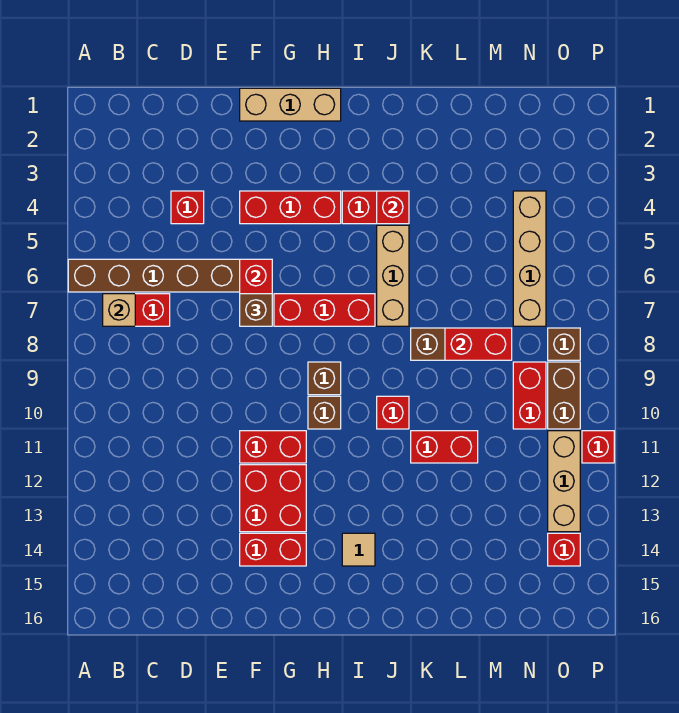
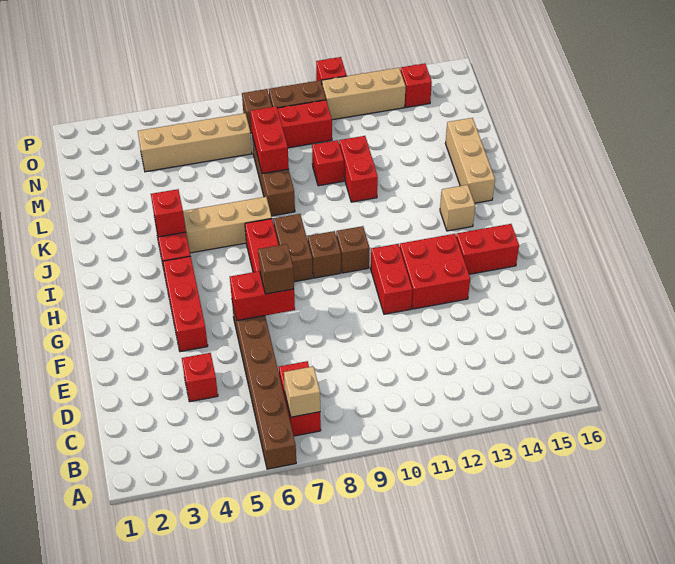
tan 1x3 brick [240,88,341,121] -> tan 1x3 brick moved to [446,118,495,203]
red 1x2 brick [240,533,306,566] -> red 1x2 brick turned to [456,224,519,274]
none -> brown 1x2 brick [273,214,312,282]
tan 1x1 tile [342,533,375,566] -> tan 1x1 brick [440,185,475,231]
red 1x1 brick [377,396,409,429] -> red 1x1 brick moved to [312,140,344,186]

